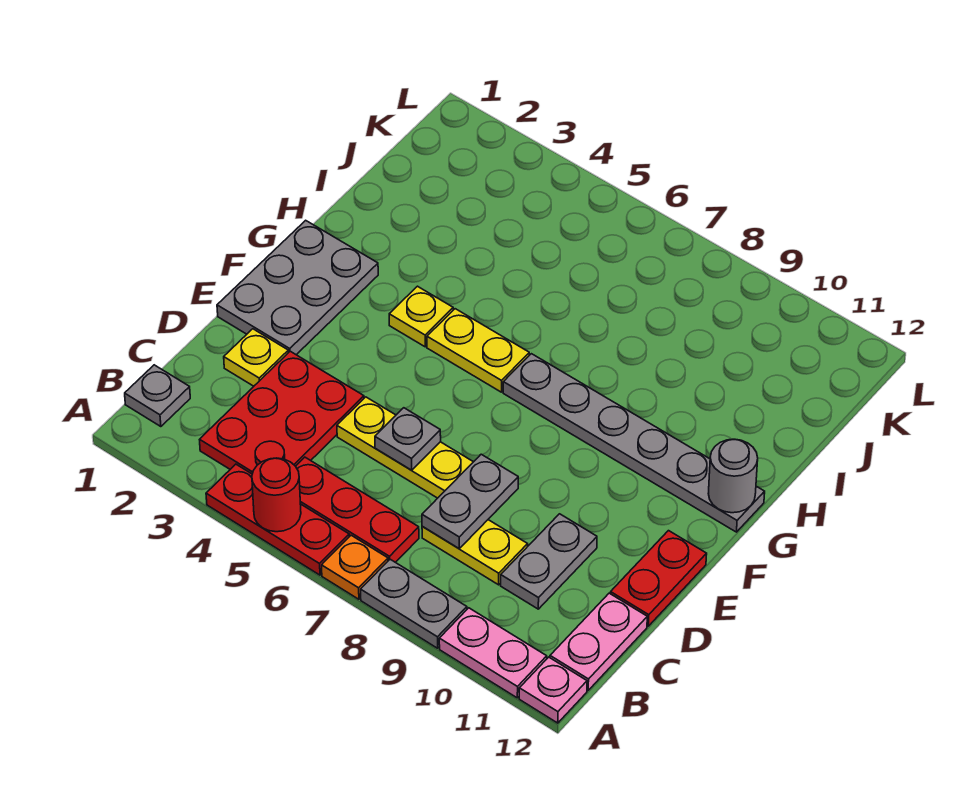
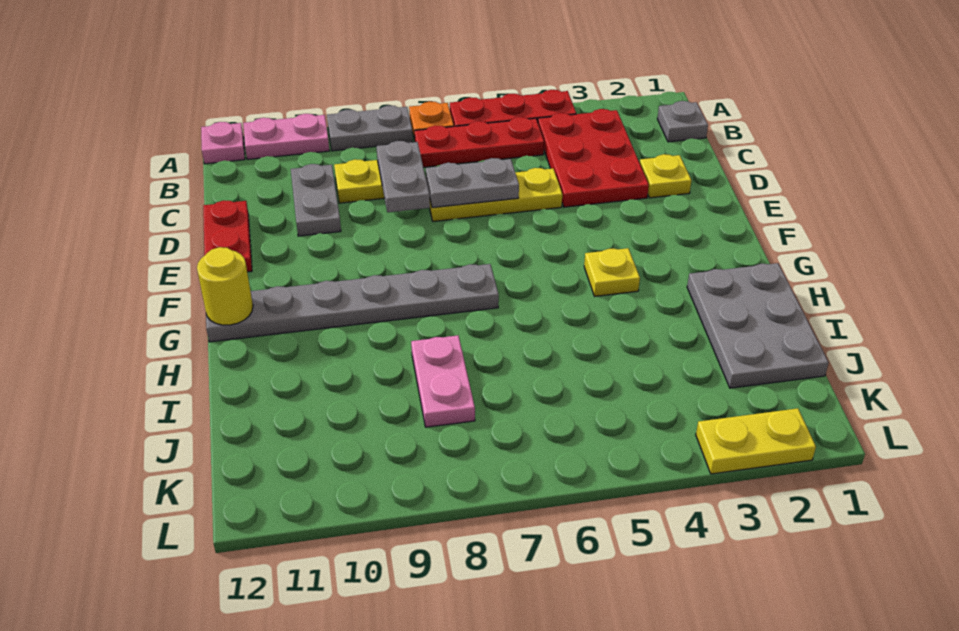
red 1x1 round brick [252,458,301,532] -> none
pink 1x2 plate [550,593,647,690] -> pink 1x2 plate moved to [411,335,475,427]
grey 1x1 plate [375,408,441,470] -> grey 1x2 plate [426,158,519,208]
grey 2x3 plate [217,220,378,355] -> grey 2x3 plate moved to [687,263,829,388]
yellow 1x2 plate [427,309,529,392] -> yellow 1x2 plate moved to [696,408,816,474]
grey 1x1 round brick [708,439,758,513] -> yellow 1x1 round brick [197,247,253,325]

